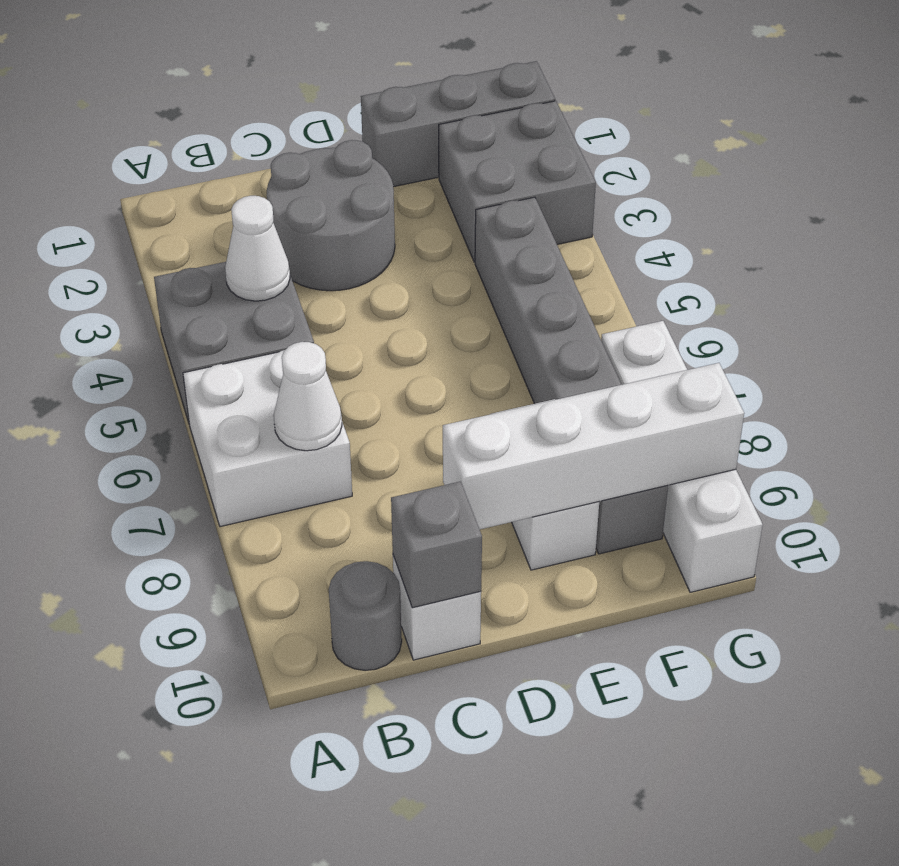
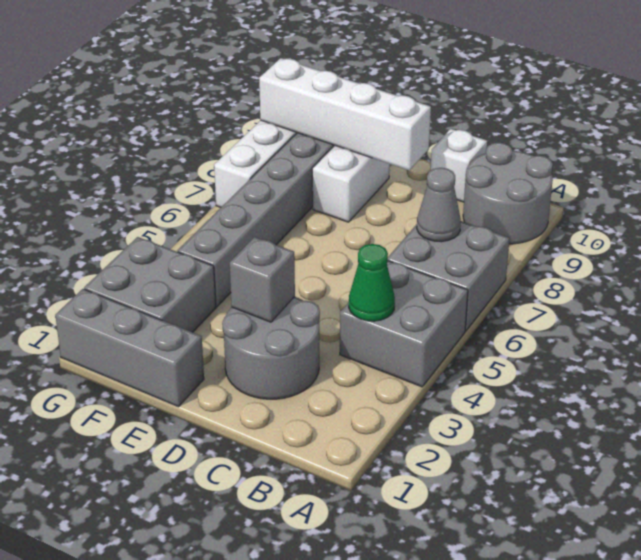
white 2x2 brick [183,350,352,527] -> grey 2x2 brick [388,221,510,331]
white 1x1 cone [225,196,290,301] -> green 1x1 cone [349,244,395,321]
white 1x1 cone [274,342,342,451] -> grey 1x1 cone [417,168,461,242]
grey 1x1 round brick [329,561,402,670] -> grey 2x2 round brick [463,143,553,244]
grey 1x1 brick [391,481,482,608] -> grey 1x1 brick moved to [230,237,295,322]

